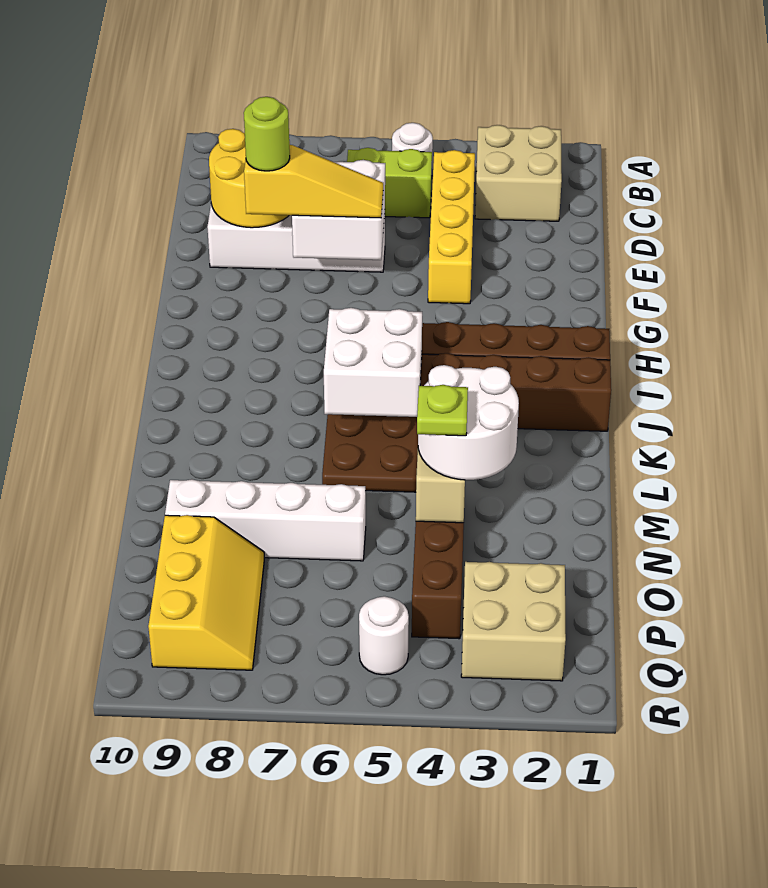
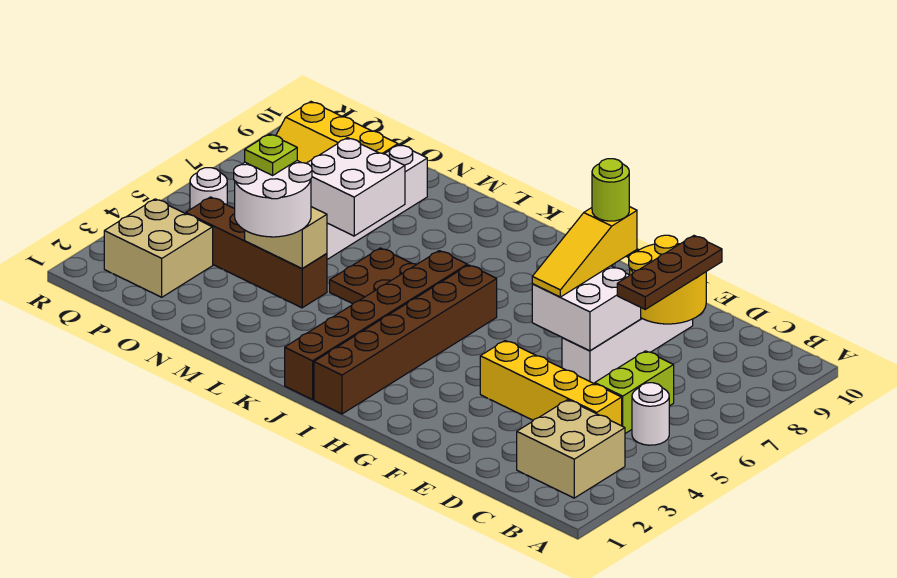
none -> brown 1x3 plate [617,236,722,309]
white 2x2 brick [324,308,422,417] -> white 2x2 brick moved to [306,138,405,236]

